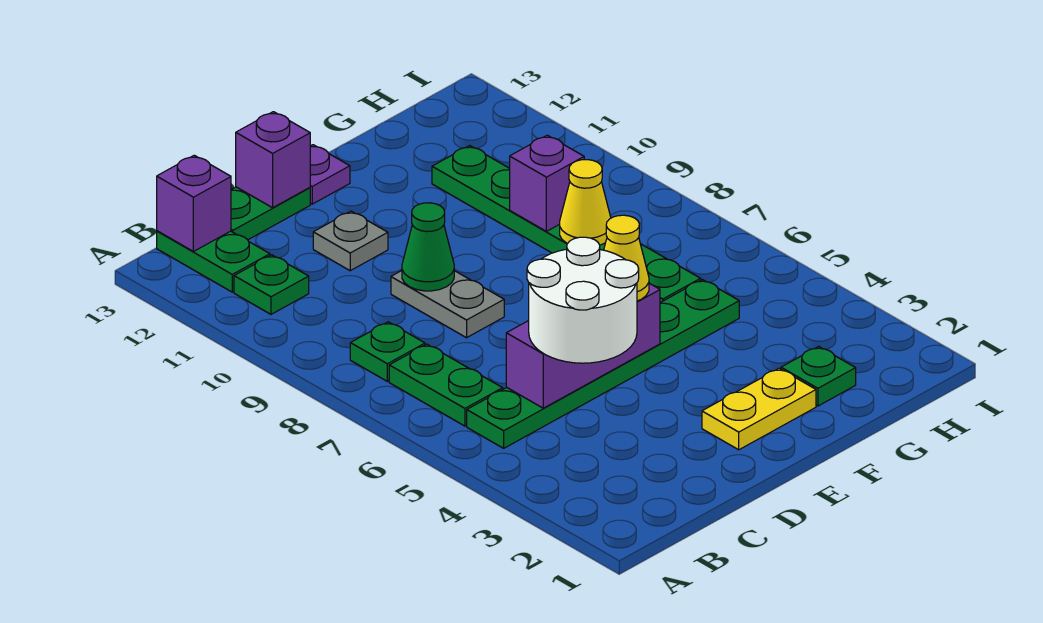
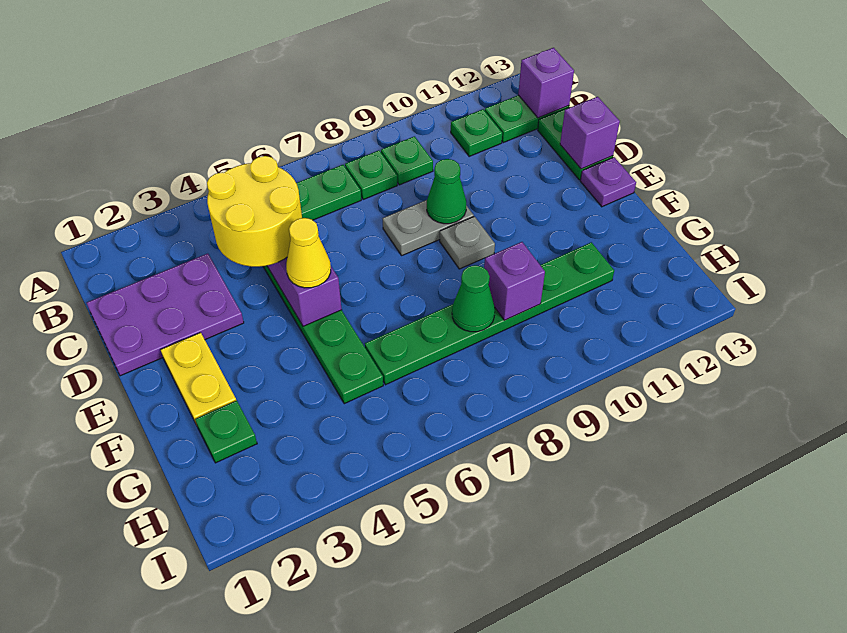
none -> green 1x1 plate [381,136,433,185]
none -> purple 2x3 plate [87,254,244,376]
white 2x2 round brick [527,237,639,363] -> yellow 2x2 round brick [207,156,302,267]
grey 1x1 plate [313,211,388,271] -> grey 1x1 plate moved to [440,216,495,269]
yellow 1x1 cone [560,160,611,245] -> green 1x1 cone [452,265,495,332]

